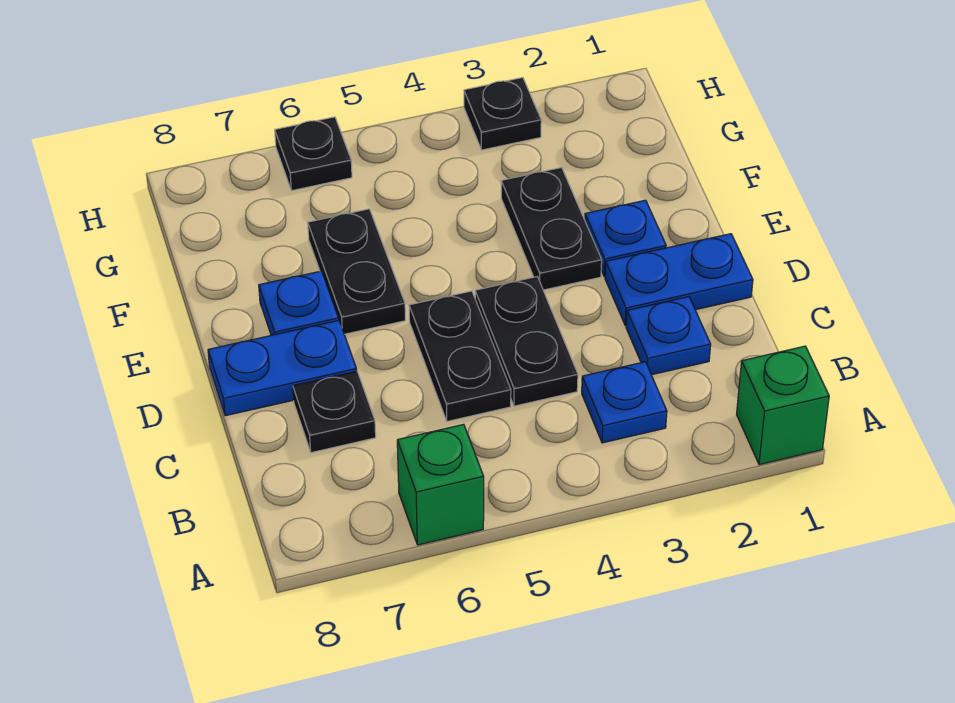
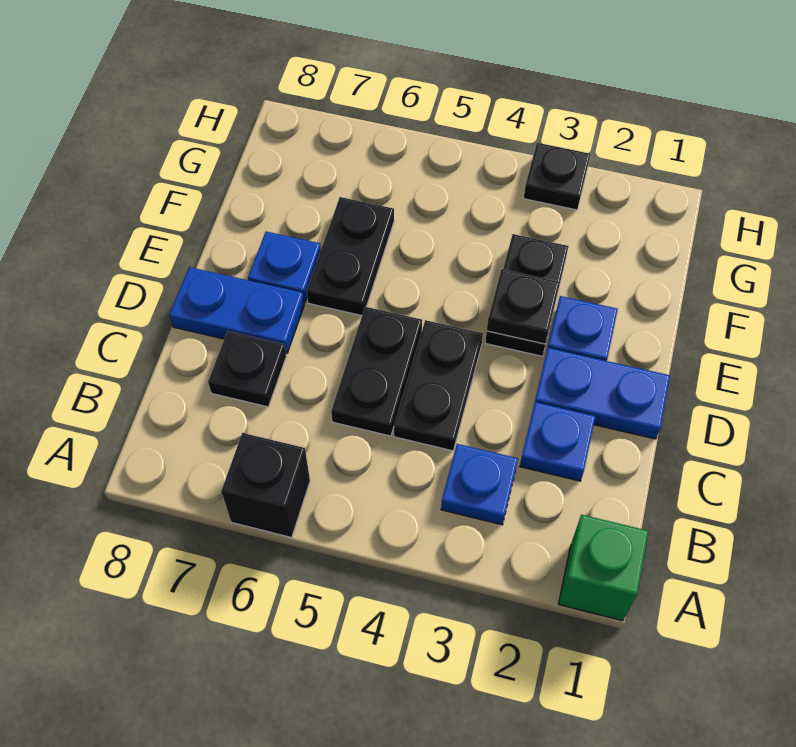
green 1x1 brick [397,424,484,545] -> black 1x1 brick [221,433,310,538]
black 1x1 plate [275,117,352,191] -> black 1x1 plate moved to [487,269,560,344]

